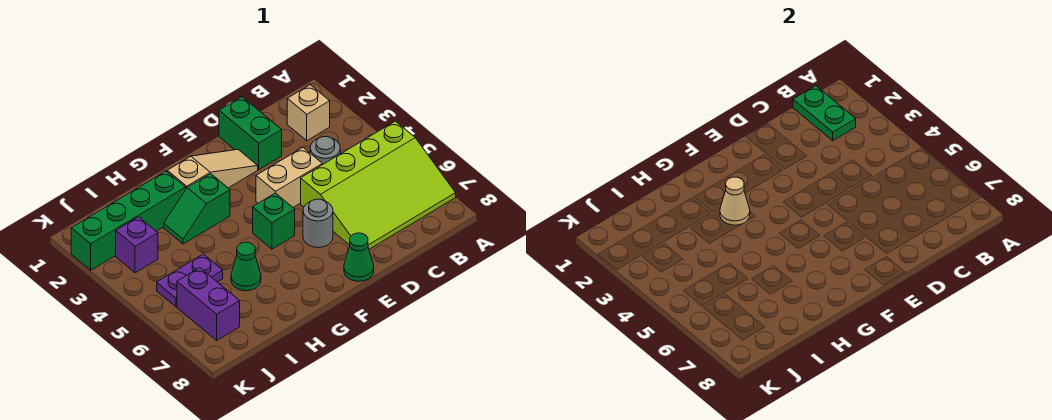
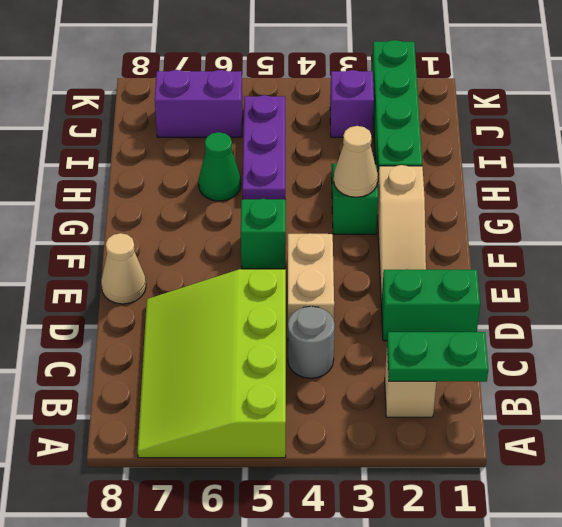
grey 1x1 round brick [303,199,333,247] -> none
green 1x1 cone [344,233,374,281] -> tan 1x1 cone [101,233,146,304]
purple 1x2 plate [157,254,223,307] -> purple 1x3 plate [243,95,285,199]

